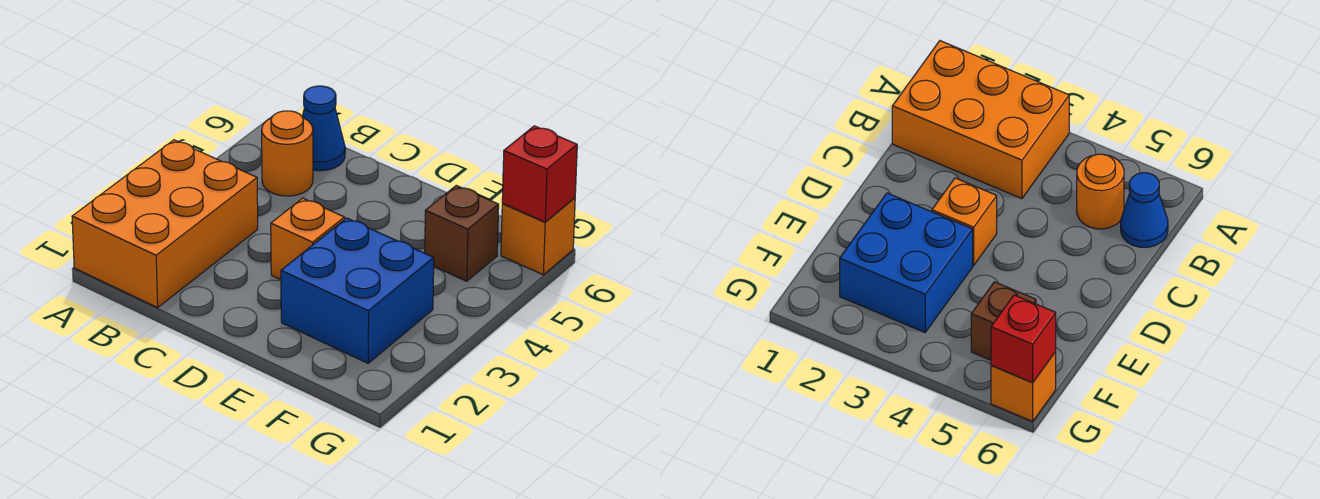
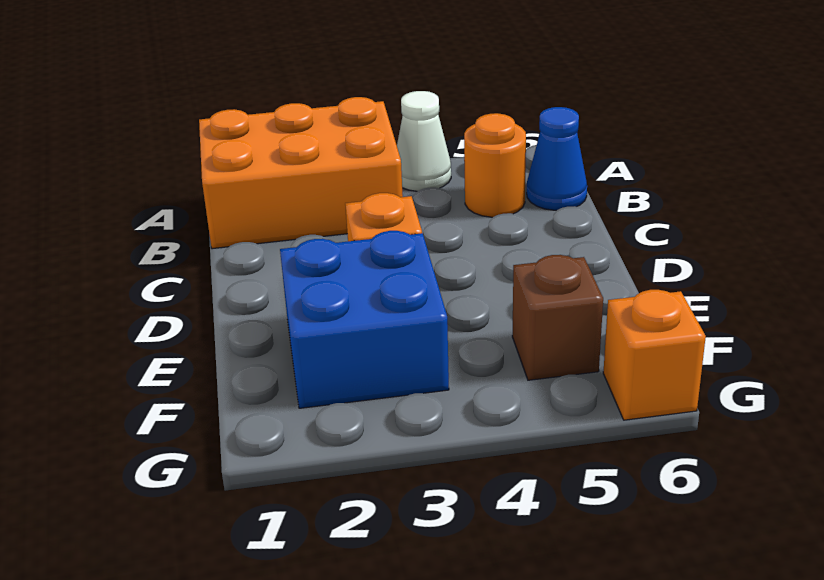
none -> white 1x1 cone [397,91,451,191]
red 1x1 brick [502,126,577,222] -> none

